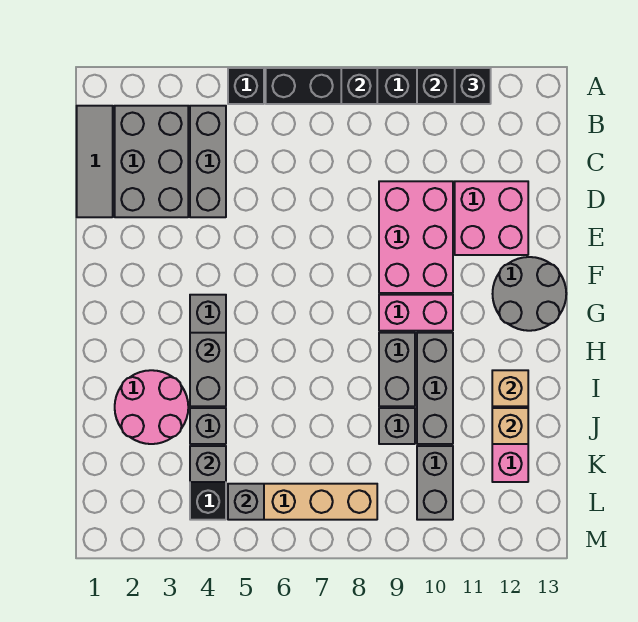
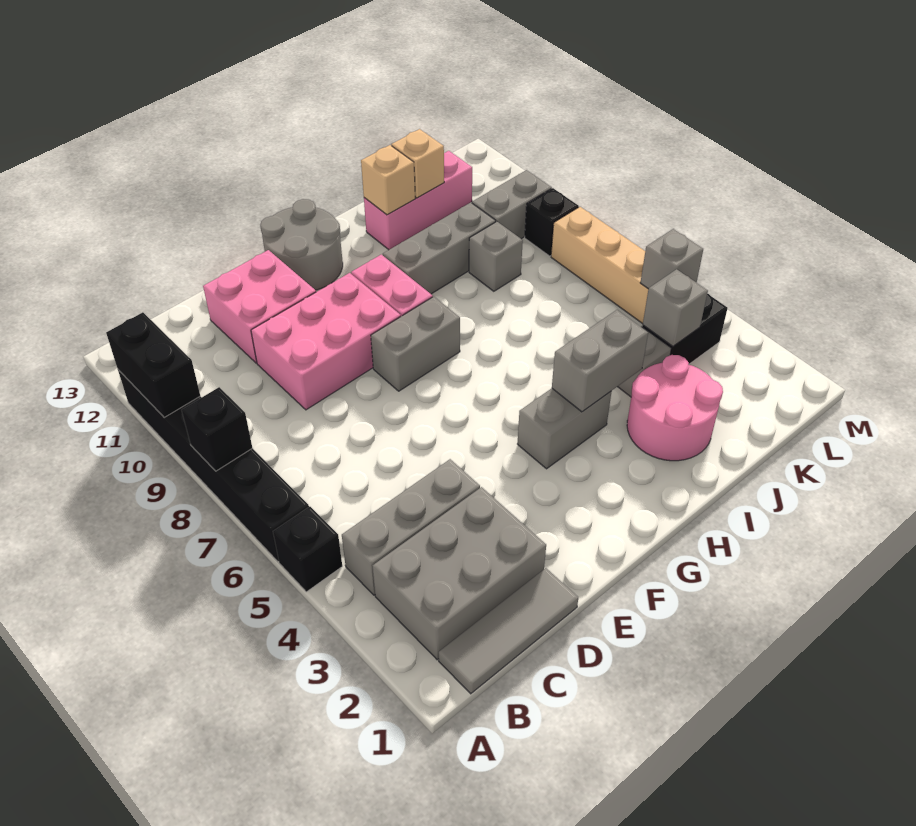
black 1x1 brick [455,68,491,104] -> black 1x1 brick moved to [525,188,579,256]
grey 1x2 brick [379,333,415,406] -> grey 1x2 brick moved to [371,296,460,391]

